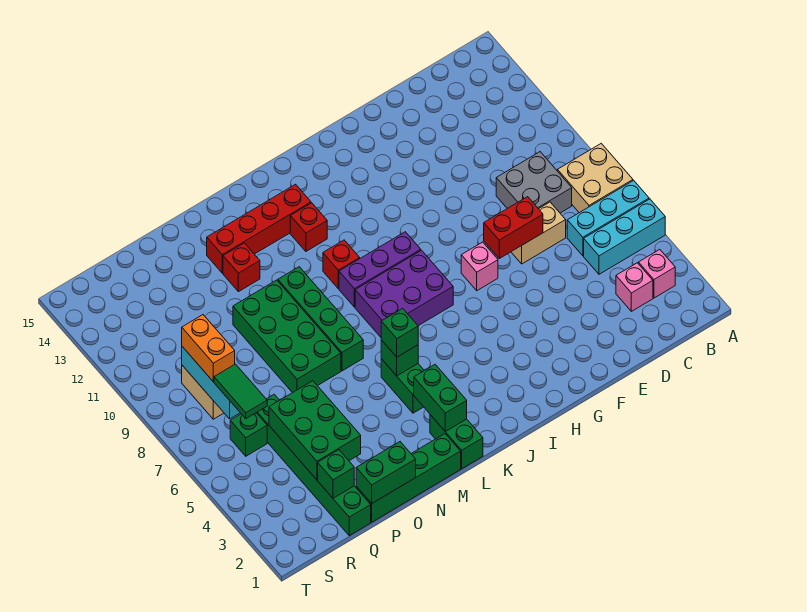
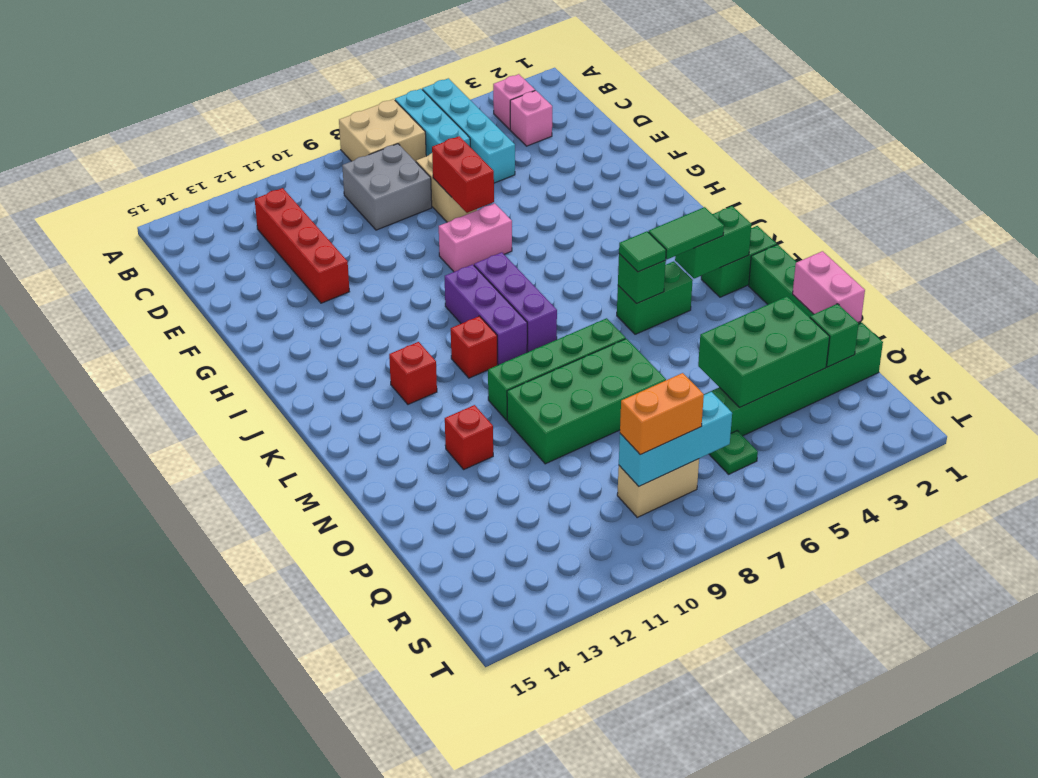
cyan 1x3 brick [584,199,665,274] -> cyan 1x4 brick [422,78,515,183]
pink 1x1 brick [461,242,498,291] -> pink 1x2 brick [439,203,512,272]
purple 2x3 brick [355,250,453,337] -> purple 1x3 brick [474,252,557,352]
red 1x4 brick [207,184,311,273] -> red 1x4 brick moved to [255,188,349,303]
green 1x1 brick [381,308,418,357] -> green 1x1 tile [619,231,666,272]
green 1x2 brick [356,442,416,503] -> pink 1x2 brick [793,251,865,323]
green 1x1 brick [230,413,267,456] -> green 1x1 plate [709,431,758,474]
green 1x2 tile [214,364,267,419] -> green 1x2 tile moved to [649,207,724,259]

